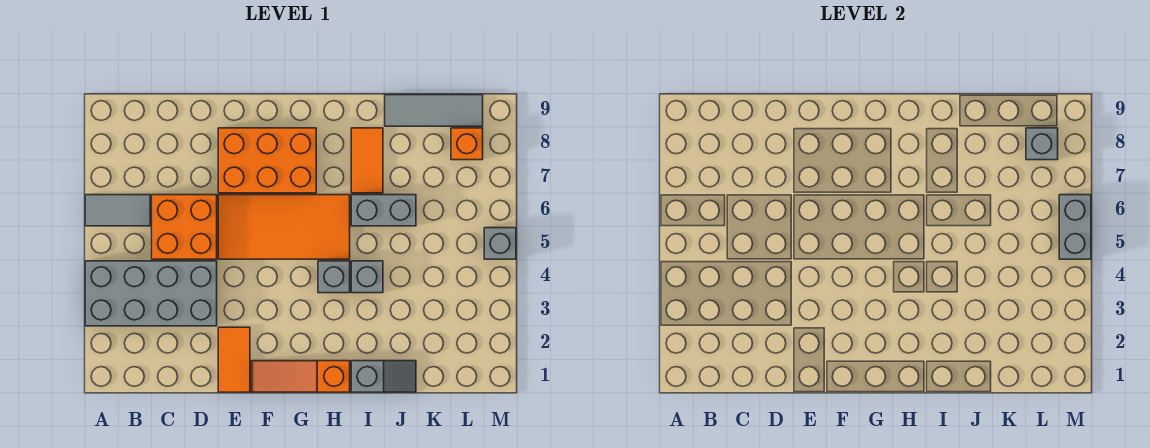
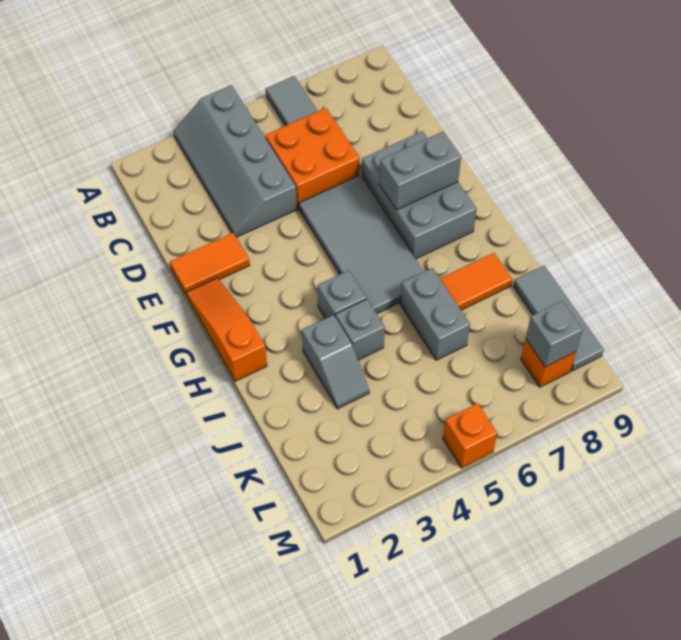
grey 2x4 brick [85,261,217,326] -> grey 2x4 slope [174,85,297,237]
orange 2x4 tile [218,195,350,259] -> grey 2x4 tile [299,175,424,314]
orange 2x3 brick [218,128,316,193] -> grey 2x3 brick [362,131,477,259]
grey 1x2 slope [351,361,416,392] -> grey 1x2 slope moved to [302,315,369,409]
grey 1x1 brick [484,228,516,259] -> orange 1x1 brick [443,403,497,468]
grey 1x2 brick [1059,195,1091,259] -> grey 1x2 brick moved to [379,132,461,210]

